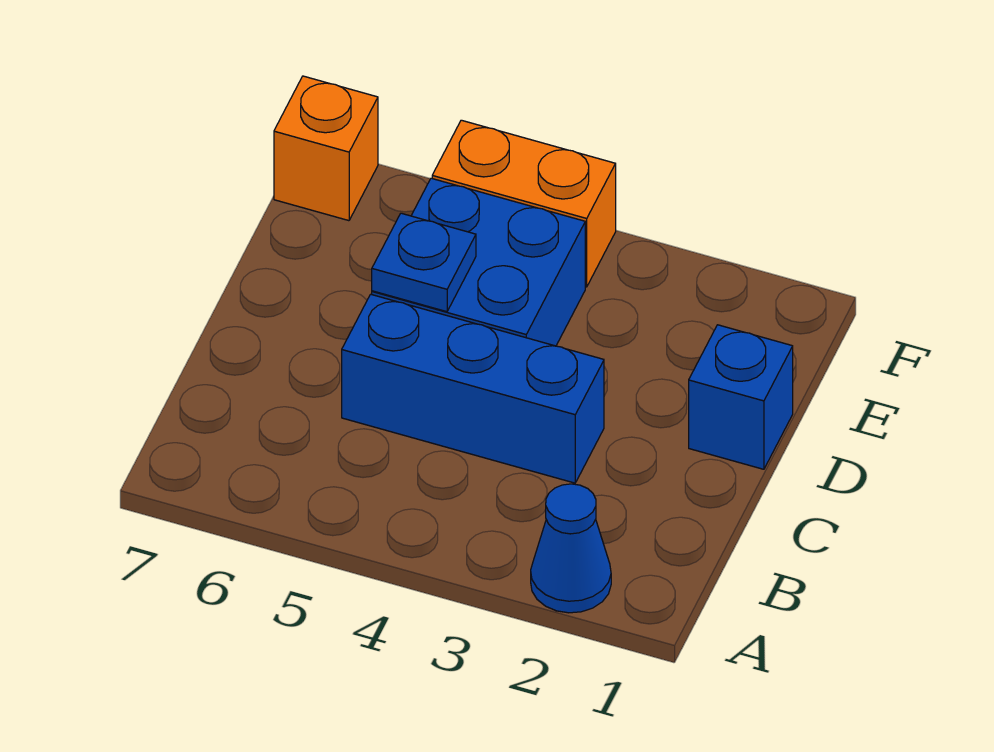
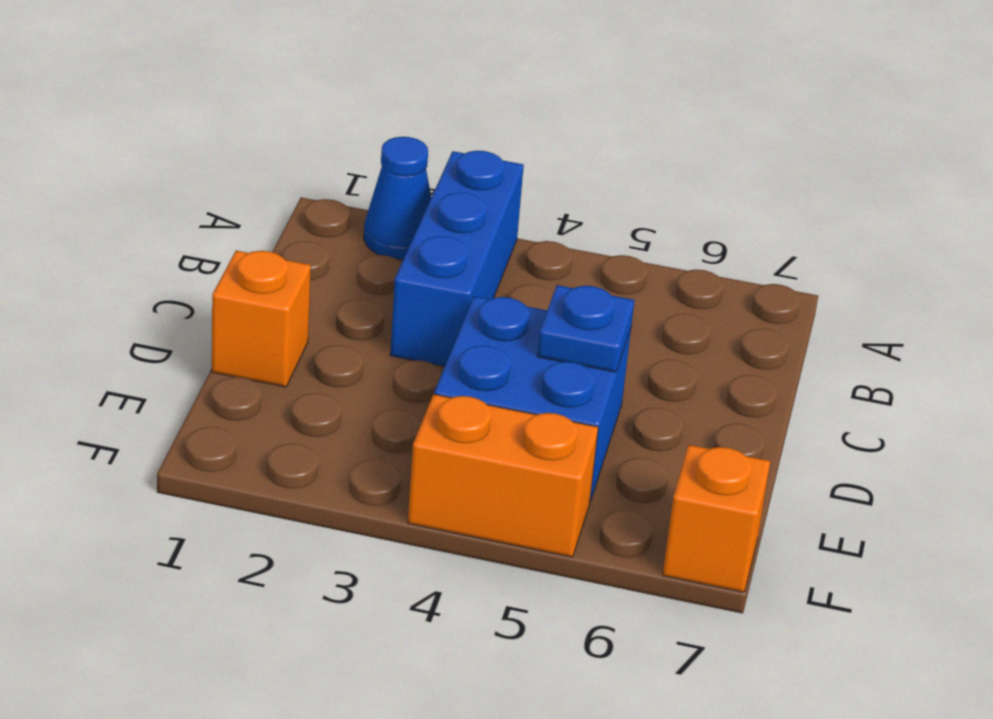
blue 1x3 brick [342,294,604,483] -> blue 1x3 brick turned to [390,151,524,366]
blue 1x1 brick [689,325,793,469] -> orange 1x1 brick [212,250,311,387]

